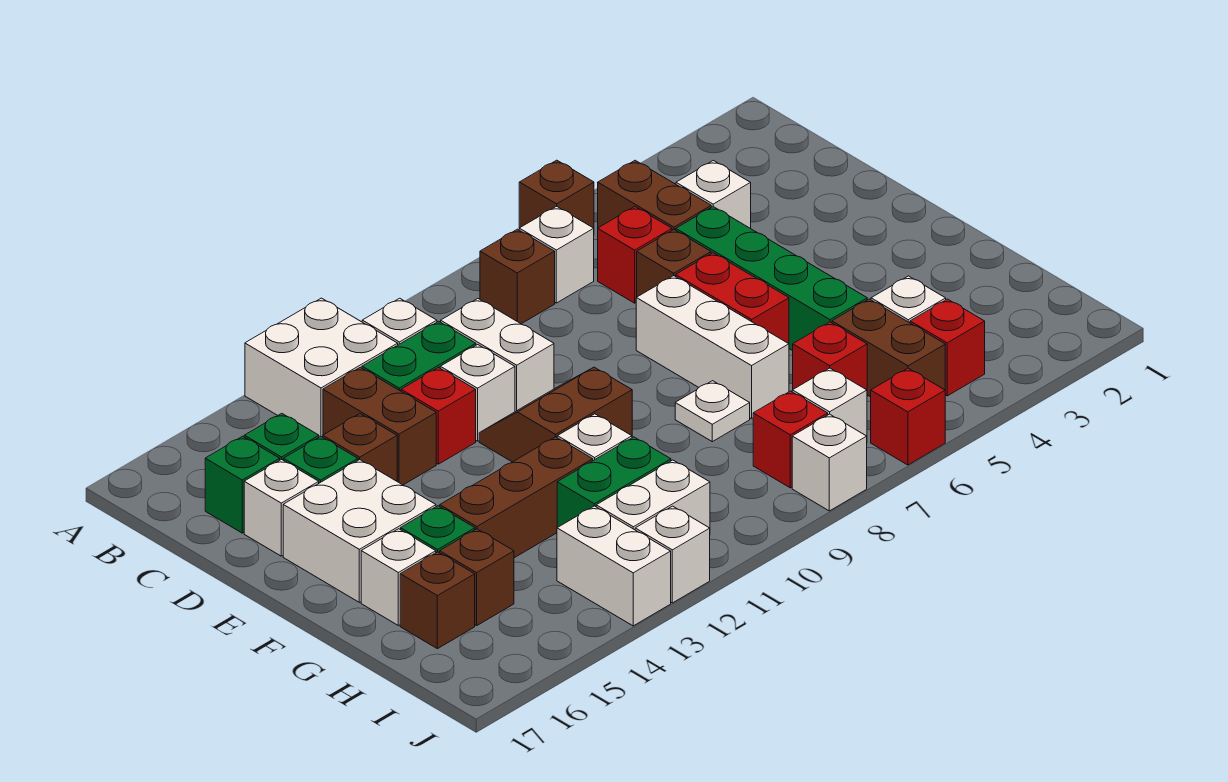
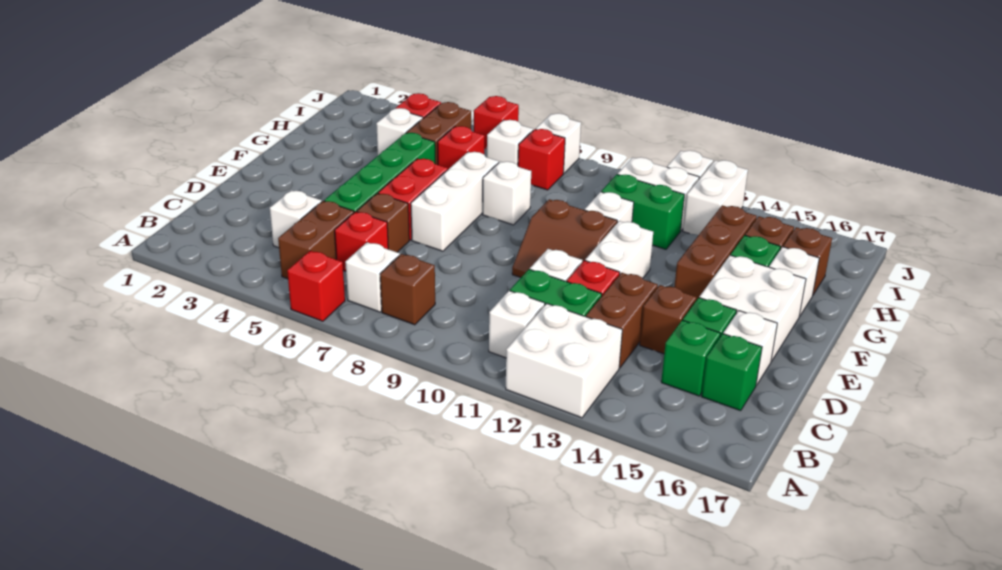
brown 1x1 brick [519,160,594,228] -> red 1x1 brick [287,251,345,321]
white 1x2 brick [441,299,554,412] -> white 1x2 brick moved to [585,221,653,278]
white 1x1 plate [675,381,750,442] -> white 1x1 brick [483,162,531,225]
brown 1x3 brick [440,437,593,558] -> brown 1x3 brick turned to [674,205,757,299]

